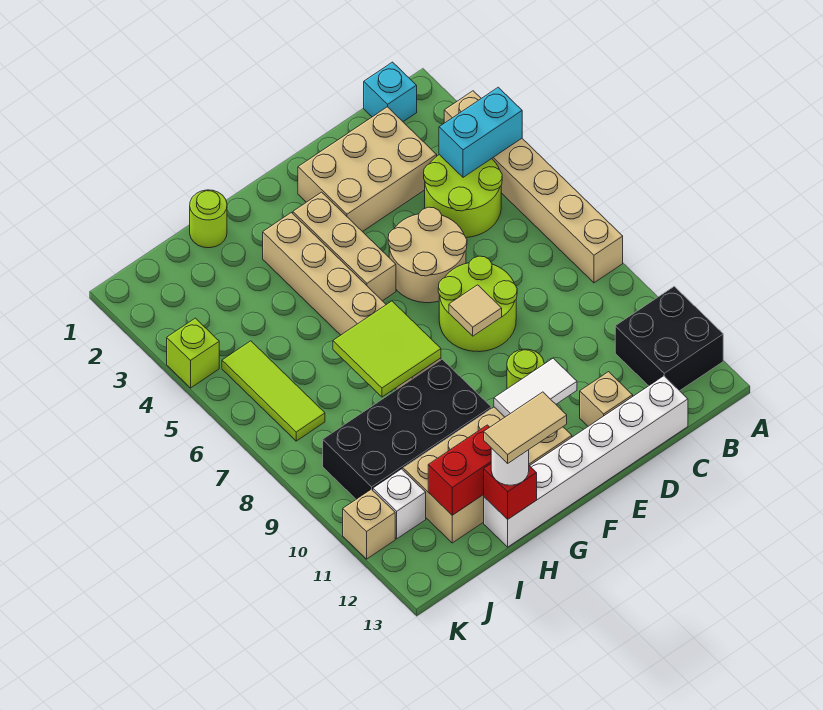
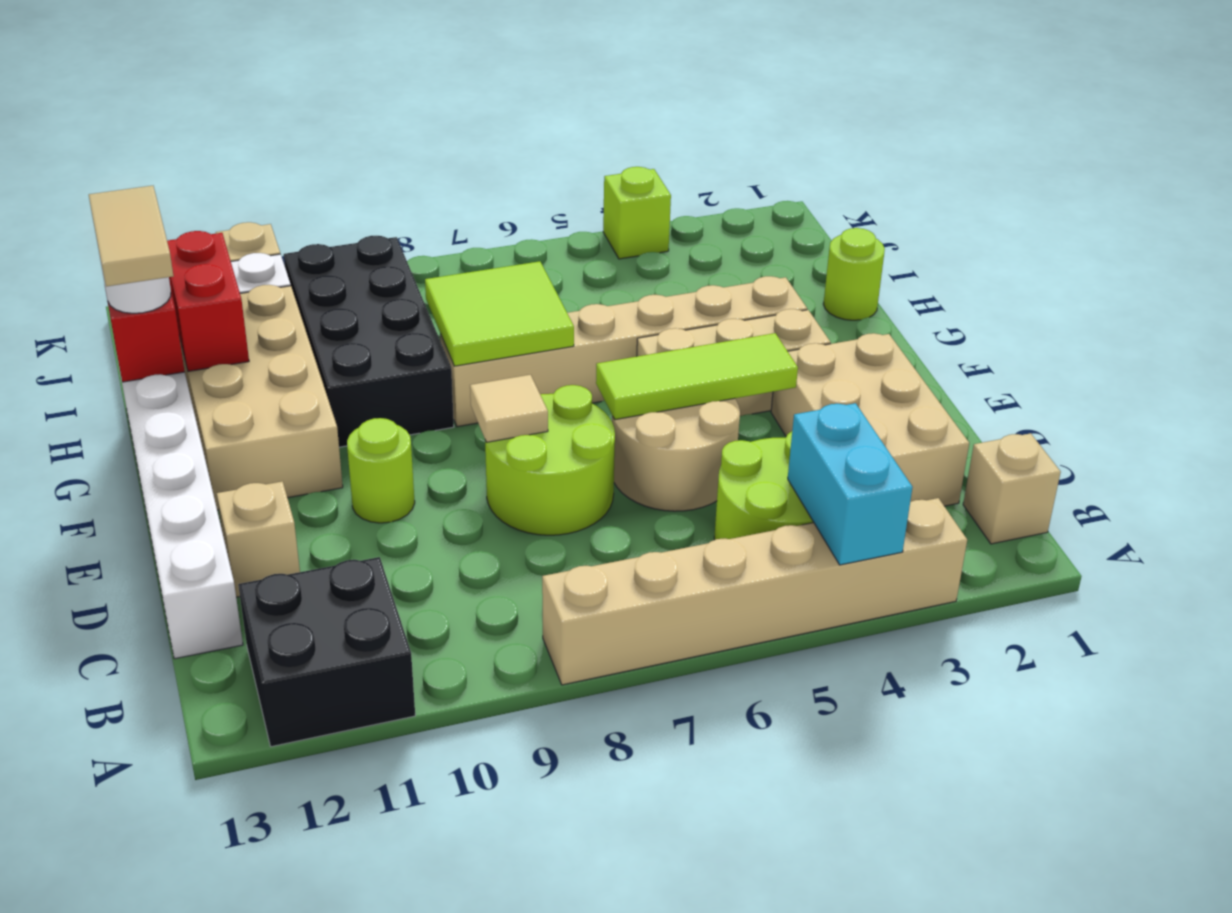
cyan 1x1 brick [364,62,417,122] -> tan 1x1 brick [963,433,1061,544]
white 1x2 tile [494,358,577,417] -> none
lime 1x3 tile [222,341,325,441] -> lime 1x3 tile moved to [596,333,798,420]

